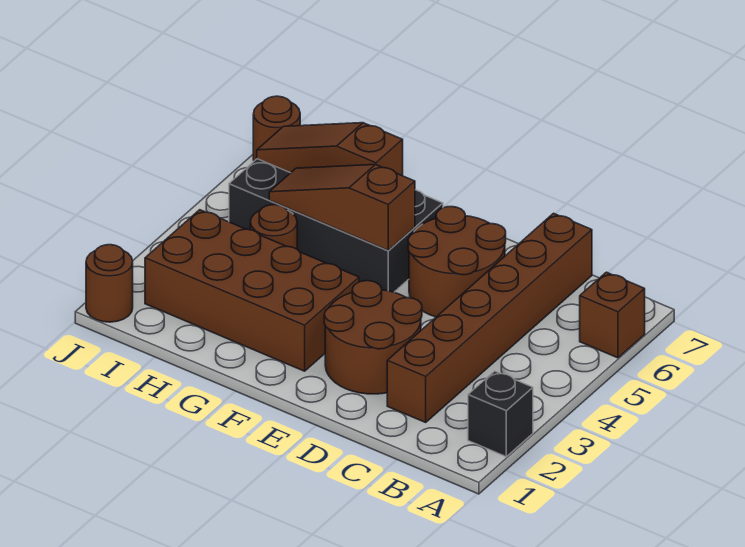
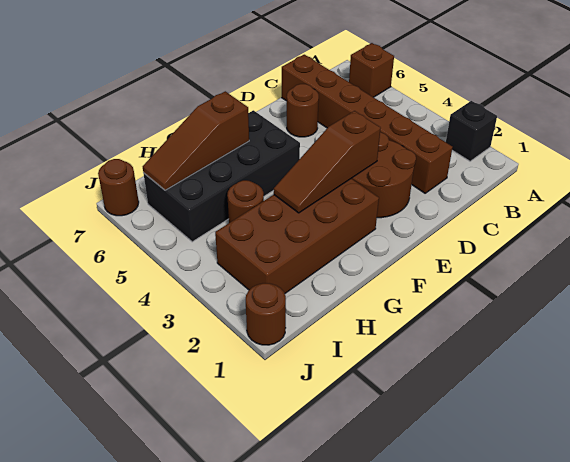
brown 2x2 round brick [408,207,506,317] -> brown 1x1 round brick [287,84,319,137]
brown 1x3 slope [269,165,415,251] -> brown 1x3 slope moved to [274,111,381,213]

